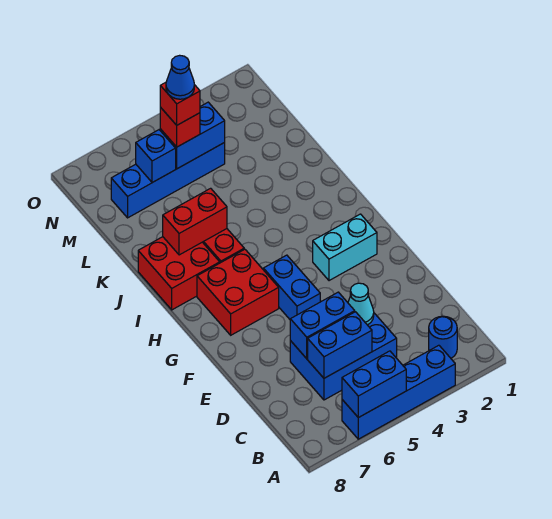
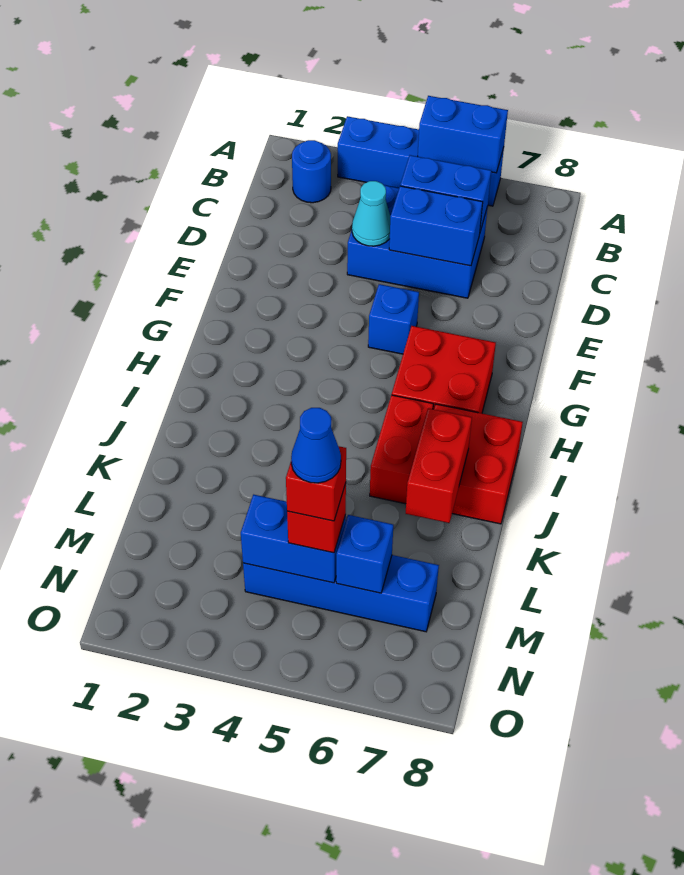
blue 1x2 brick [263,255,320,319] -> blue 1x1 brick [368,284,419,354]
cyan 1x2 brick [313,214,377,281] -> none
red 1x2 brick [163,188,227,255] -> red 1x2 brick turned to [406,408,472,523]

